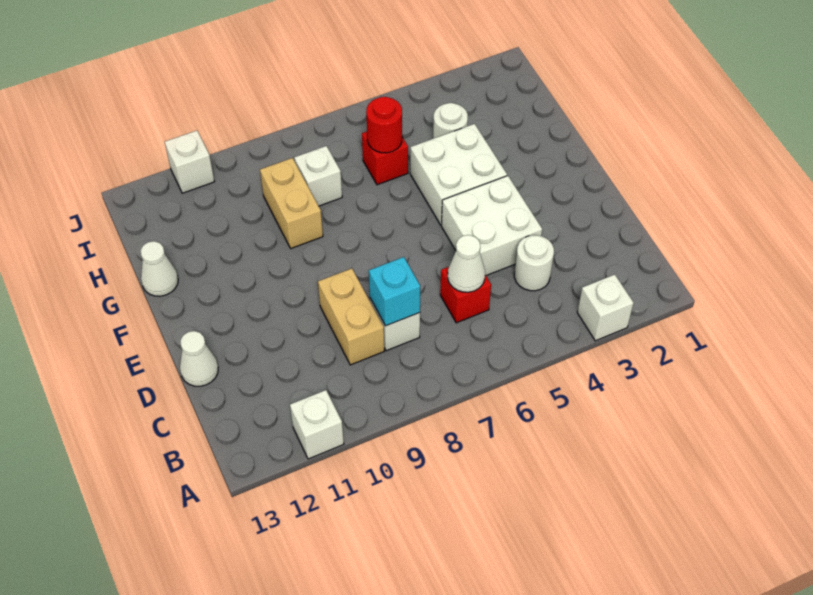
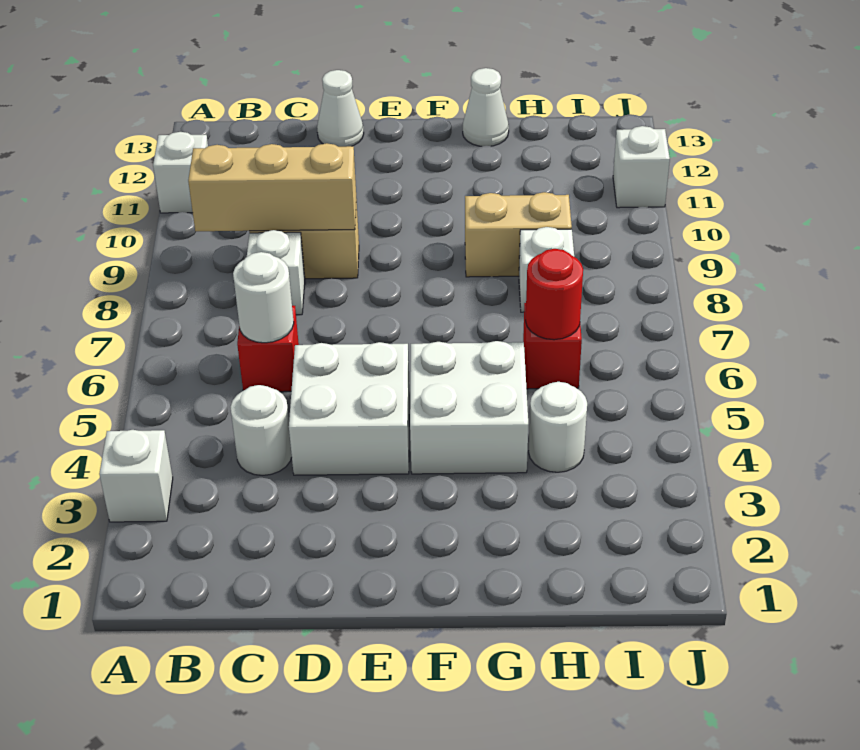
none -> tan 1x3 brick [188,143,356,231]
white 1x1 cone [448,235,485,292] -> white 1x1 round brick [233,252,294,343]
cyan 1x1 brick [369,257,420,326] -> none

